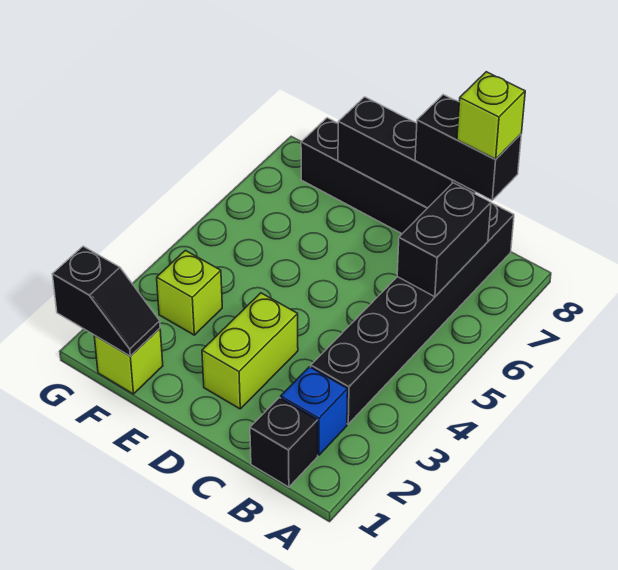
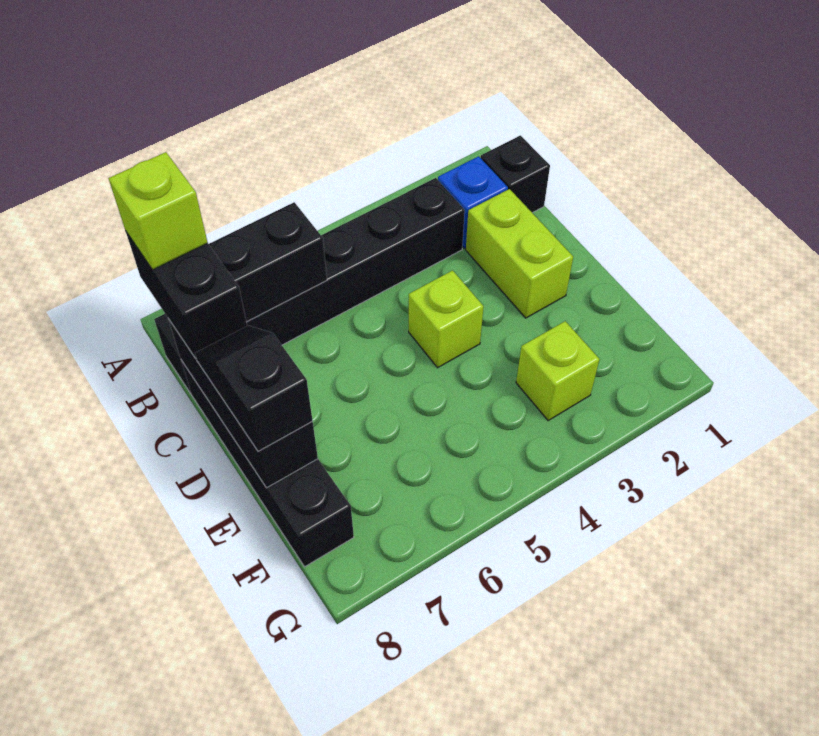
lime 1x2 brick [202,293,298,409] -> lime 1x2 brick turned to [466,189,573,318]
lime 1x1 brick [94,329,163,394] -> lime 1x1 brick moved to [409,270,484,368]
black 1x2 slope [52,246,160,356] -> black 1x2 slope moved to [195,326,312,451]

